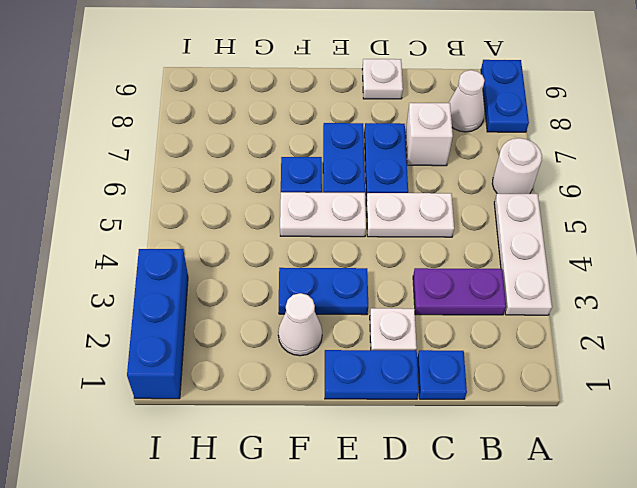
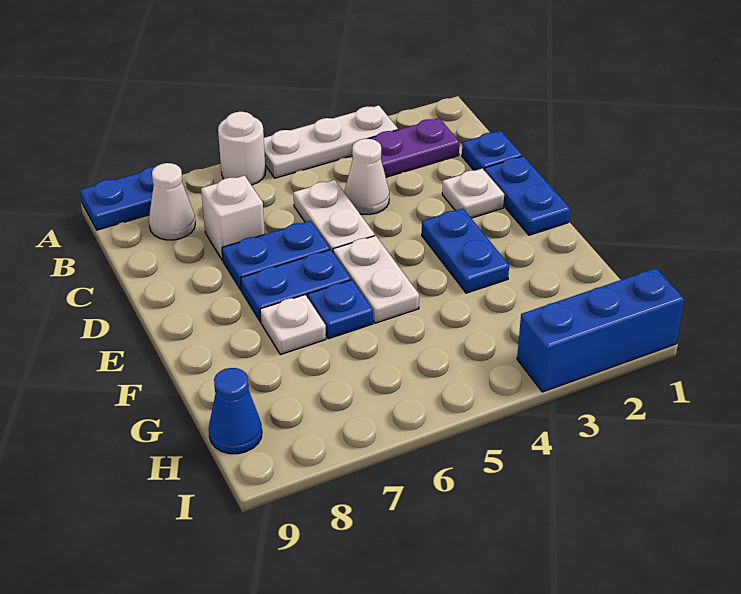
purple 1x2 plate [413,268,506,315] -> purple 1x2 plate turned to [368,118,459,177]
white 1x1 plate [362,59,403,99] -> white 1x1 plate moved to [260,295,326,355]
white 1x1 cone [278,293,322,356] -> white 1x1 cone moved to [345,139,389,215]
none -> blue 1x1 cone [209,368,262,454]

